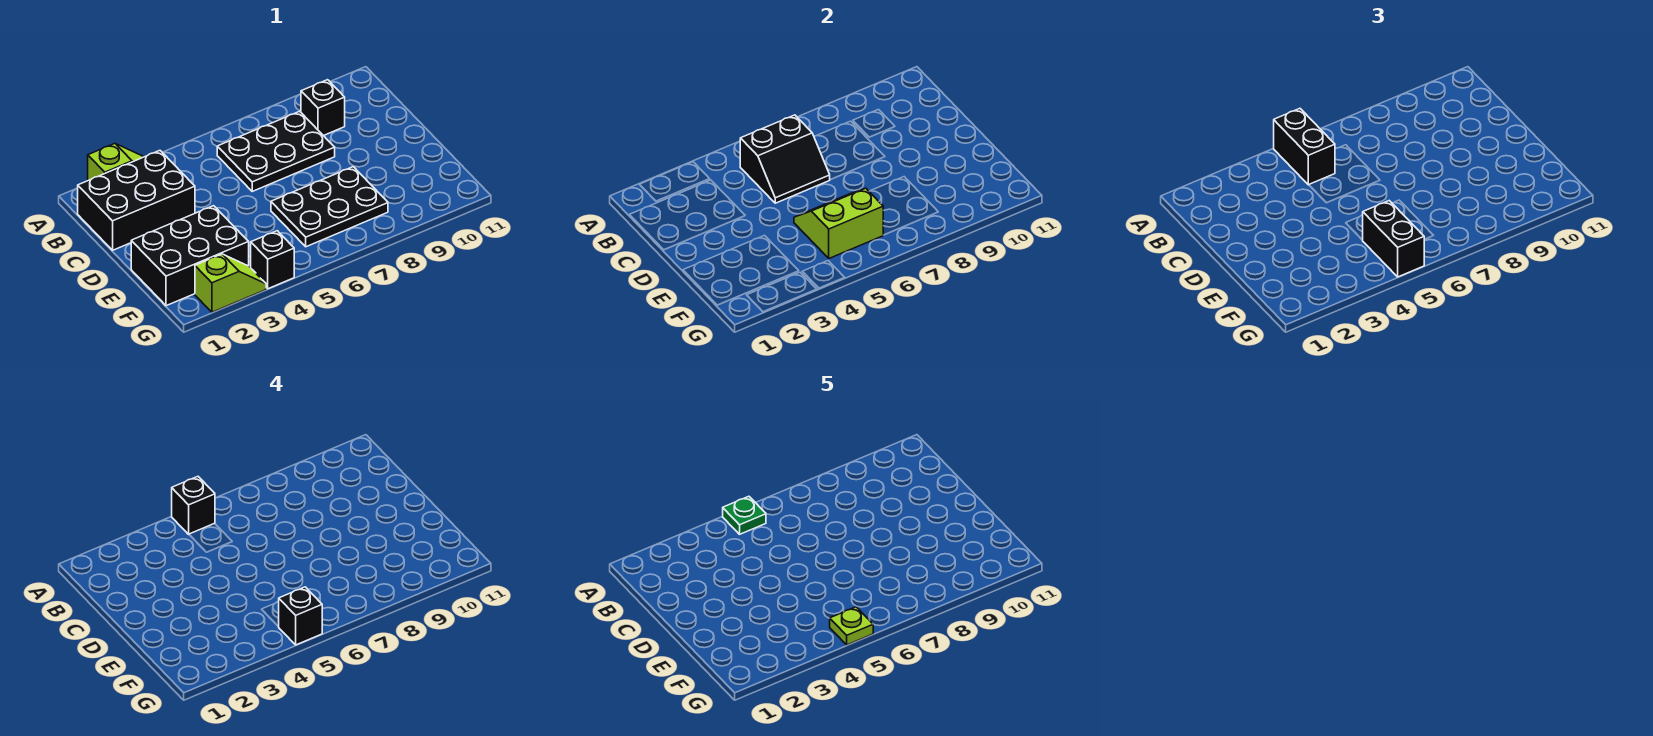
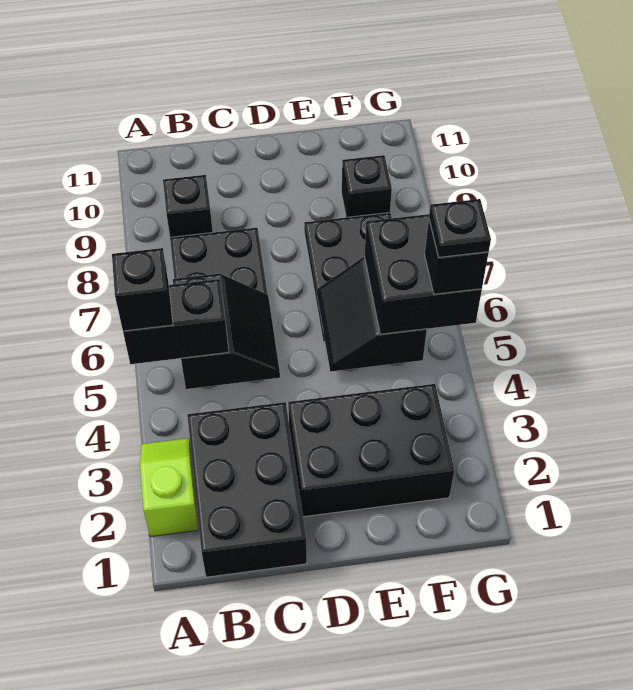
green 1x1 plate [723,496,766,534] -> none
black 2x3 brick [131,206,249,306] -> black 2x3 brick turned to [288,384,454,517]
lime 2x2 slope [794,188,883,258] -> black 2x2 slope [317,257,427,372]
black 1x2 brick [1363,201,1424,277] -> black 2x2 brick [365,214,482,334]
lime 1x2 slope [195,254,266,312] -> none
black 1x1 brick [251,231,294,289] -> black 1x1 brick moved to [342,155,392,217]
lime 1x1 plate [830,607,873,645] -> black 1x1 plate [429,199,491,258]

